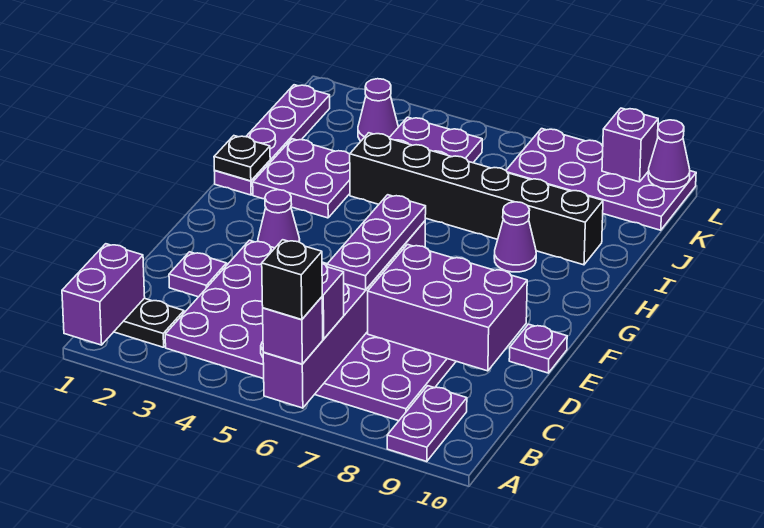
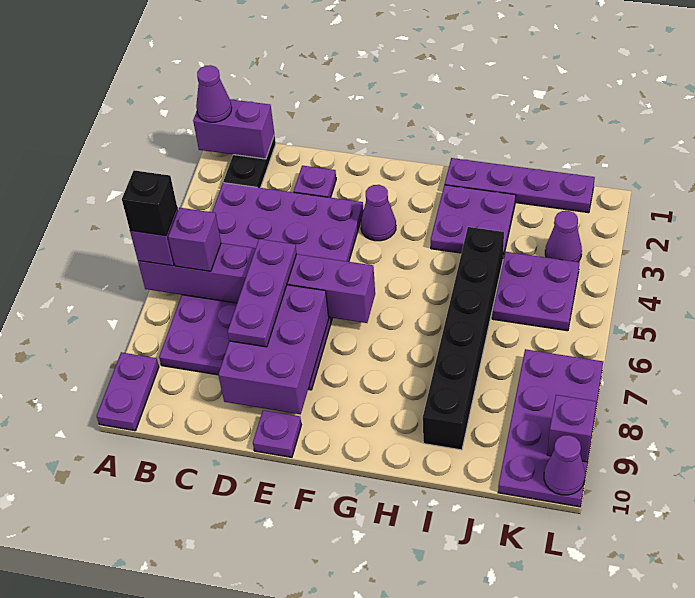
purple 1x2 plate [387,386,467,461] -> purple 1x2 plate turned to [97,352,159,431]
purple 1x3 plate [327,195,426,290] -> purple 1x3 plate turned to [228,239,297,347]
black 1x1 plate [214,136,270,181] -> none
purple 1x1 cone [494,202,536,272] -> purple 1x1 cone moved to [196,65,232,122]

